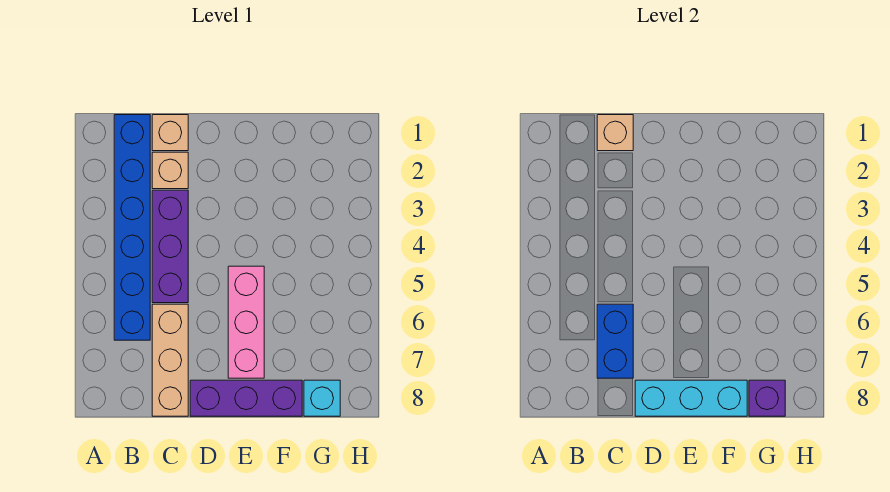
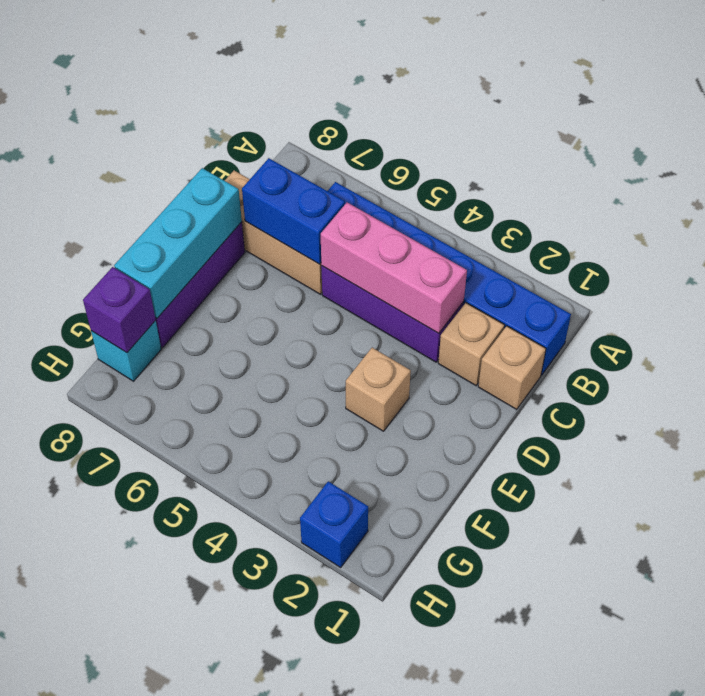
tan 1x1 brick [597,115,633,151] -> tan 1x1 brick moved to [346,348,411,431]
pink 1x3 brick [228,266,264,378] -> pink 1x3 brick moved to [321,203,467,333]
none -> blue 1x1 brick [300,481,368,567]

